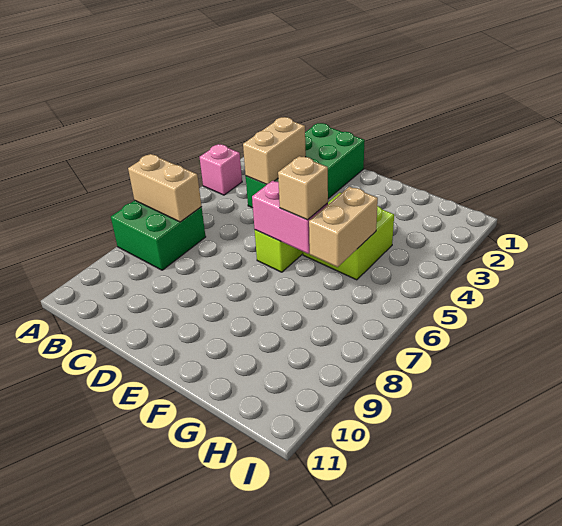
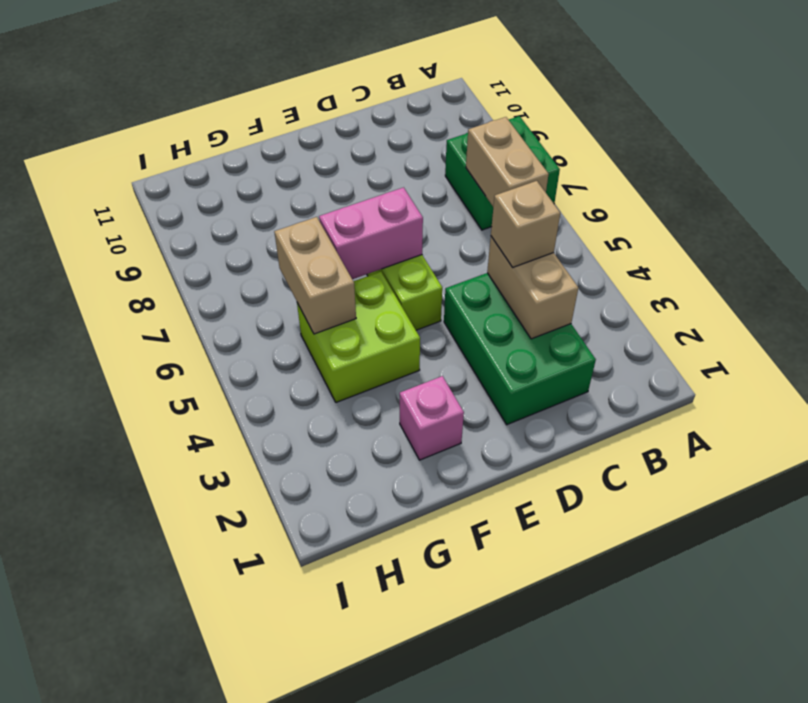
pink 1x1 brick [200,144,242,195] -> pink 1x1 brick moved to [400,376,464,460]
tan 1x2 brick [128,154,202,222] -> tan 1x2 brick turned to [466,117,549,207]
green 2x4 brick [246,123,365,208] -> green 2x3 brick [444,273,596,425]
tan 1x1 brick [278,156,328,220] -> tan 1x1 brick moved to [491,181,560,267]

